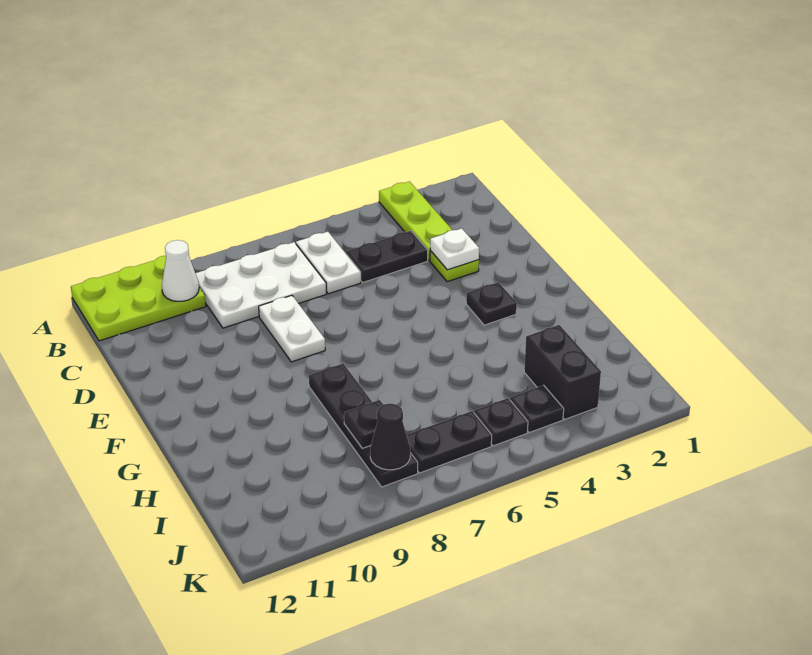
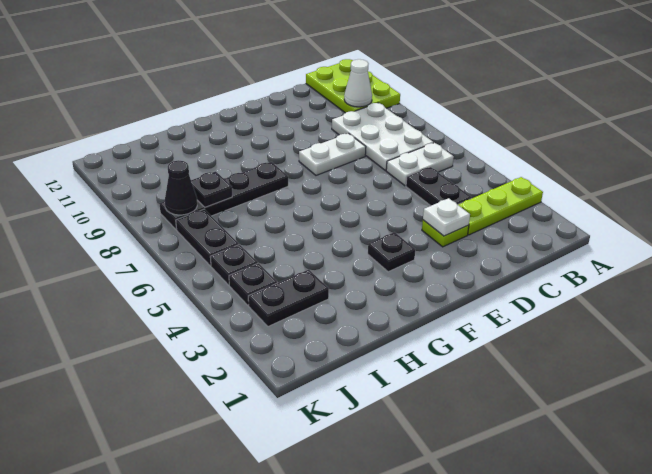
black 1x2 brick [524,325,601,419] -> black 1x2 plate [248,269,329,326]

